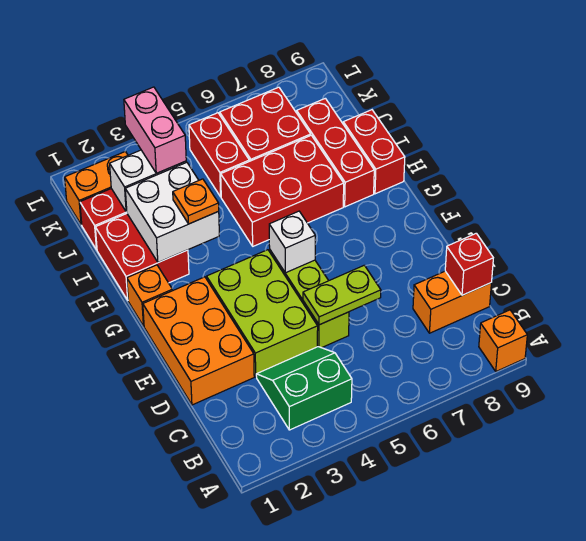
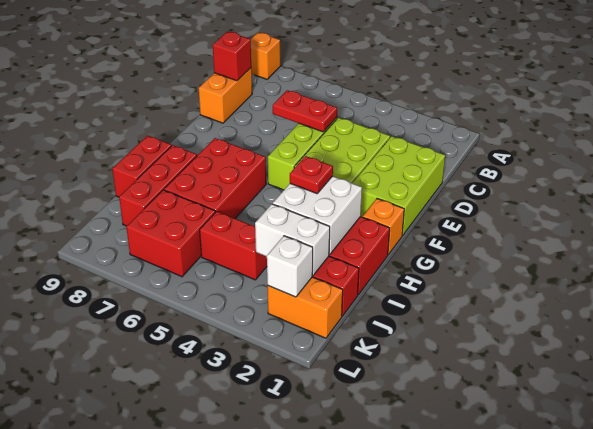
green 2x2 slope [256,347,352,430] -> none
orange 1x2 brick [413,271,491,333] -> orange 1x2 brick turned to [199,68,252,123]
orange 2x3 brick [143,277,254,405] -> lime 2x3 brick [353,136,445,236]
lime 1x2 plate [303,265,381,325] -> red 1x2 plate [273,90,337,132]
white 1x1 brick [269,211,315,273] -> white 1x1 brick moved to [267,236,313,297]
orange 1x1 plate [173,179,219,224] -> red 1x1 plate [290,156,333,194]
red 2x3 brick [221,135,344,246] -> red 2x3 brick turned to [164,138,266,218]
pink 1x2 brick [124,87,186,173] -> none
red 1x2 brick [189,113,249,197] -> red 1x2 brick turned to [200,211,267,280]

